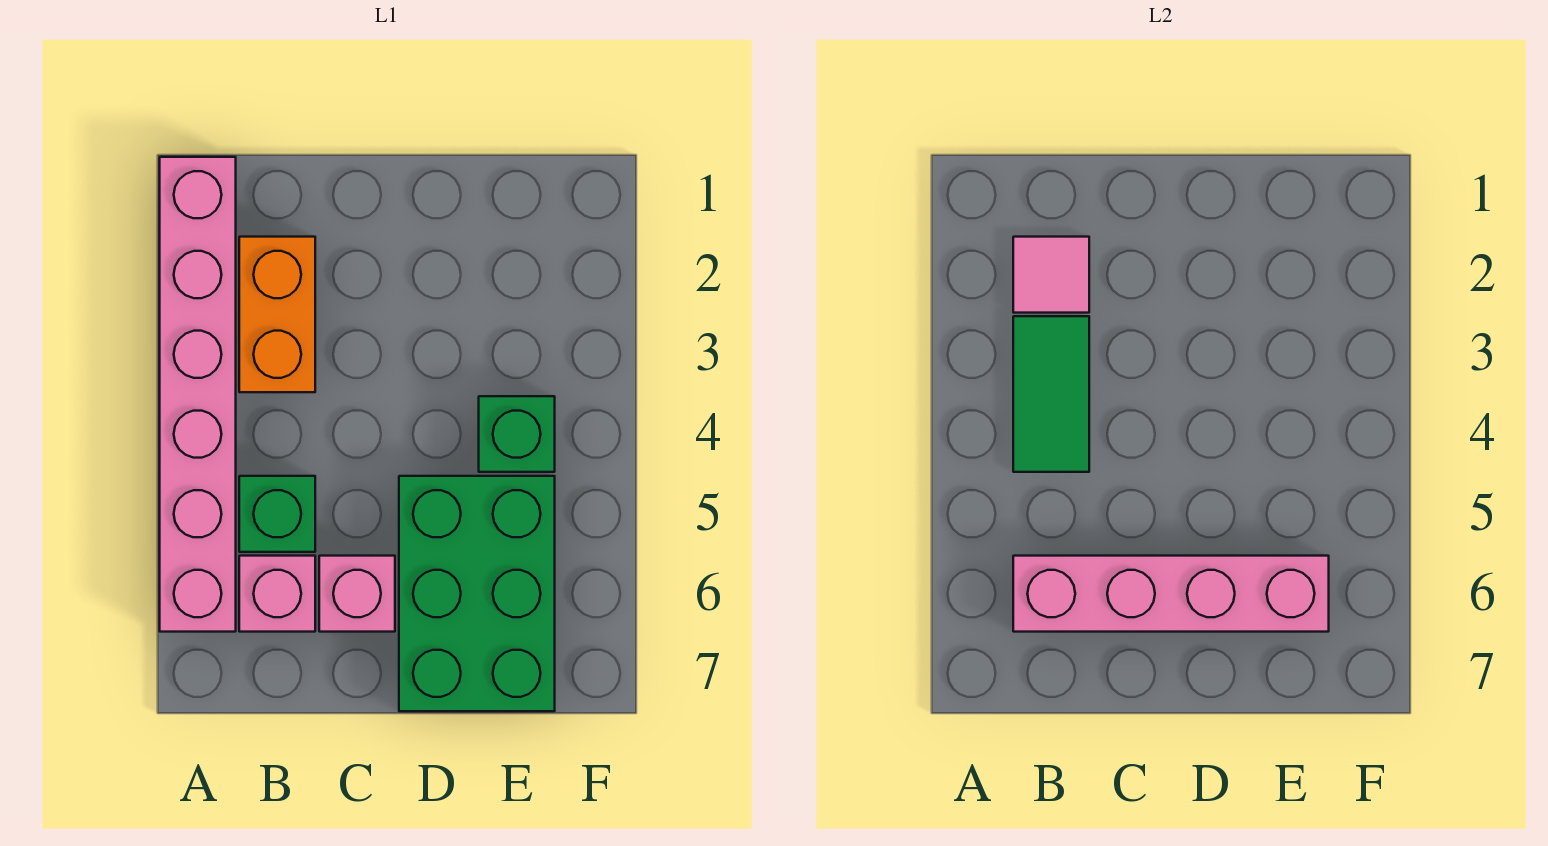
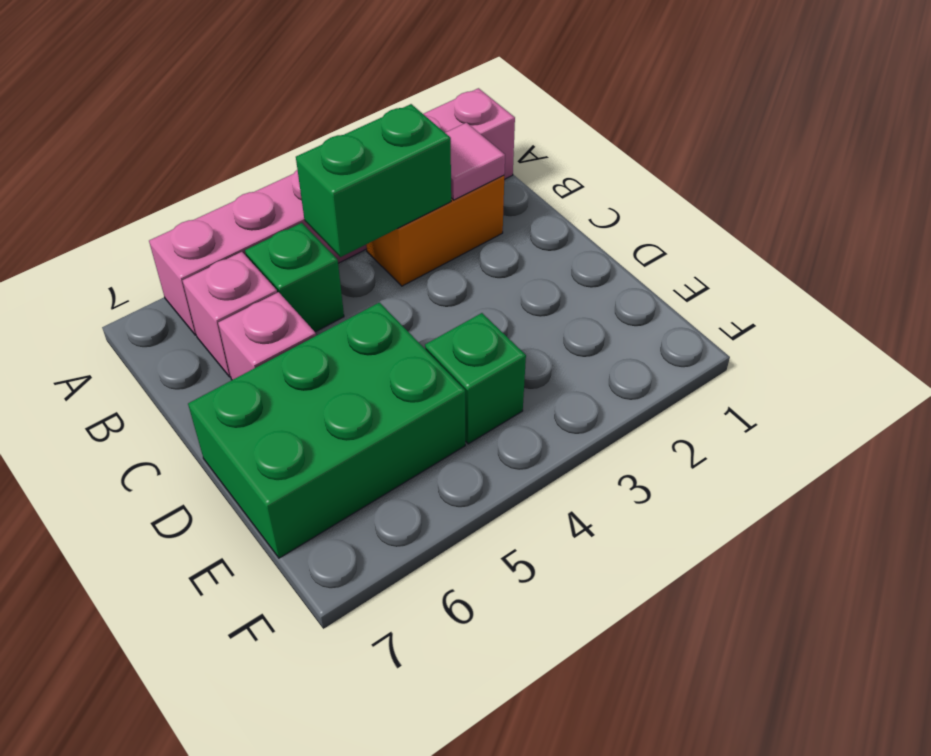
green 1x2 tile [1013,316,1089,472] -> green 1x2 brick [296,104,451,257]
pink 1x4 brick [1013,556,1329,632] -> none

